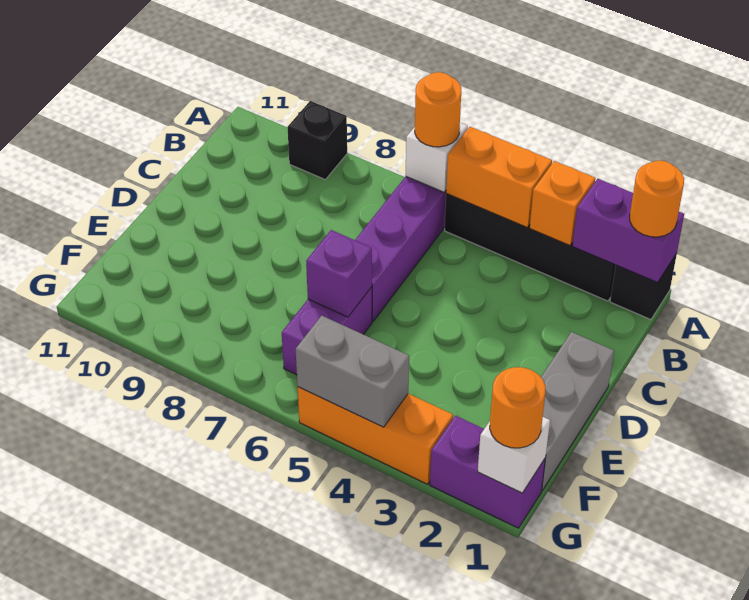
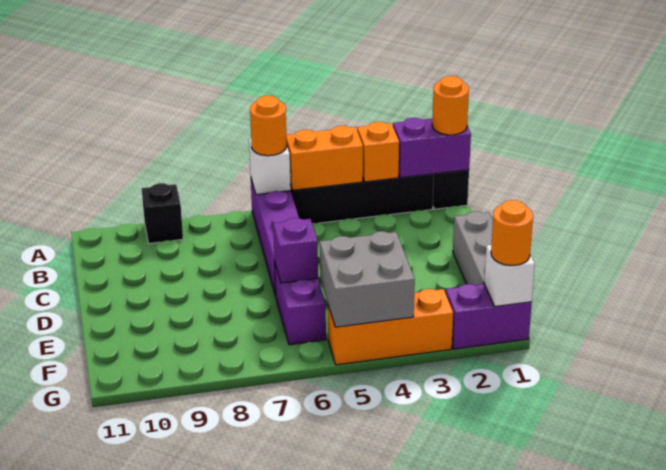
grey 1x2 brick [296,316,409,427] -> grey 2x2 brick [320,231,415,327]

